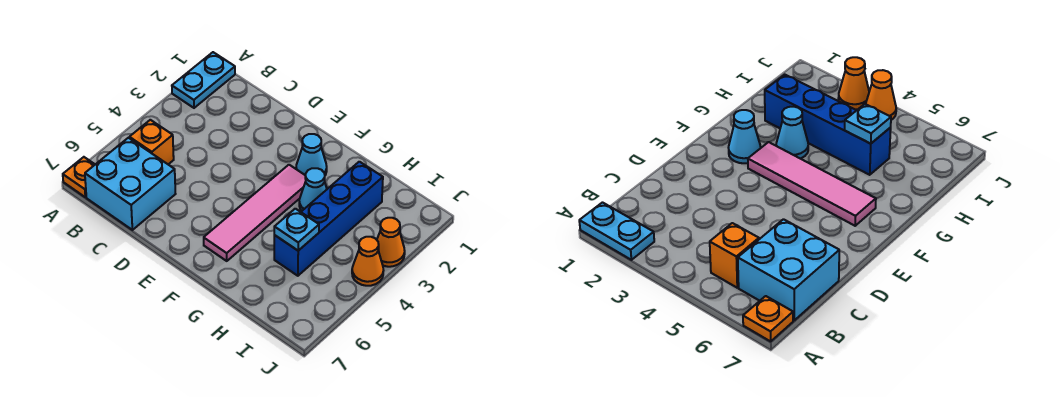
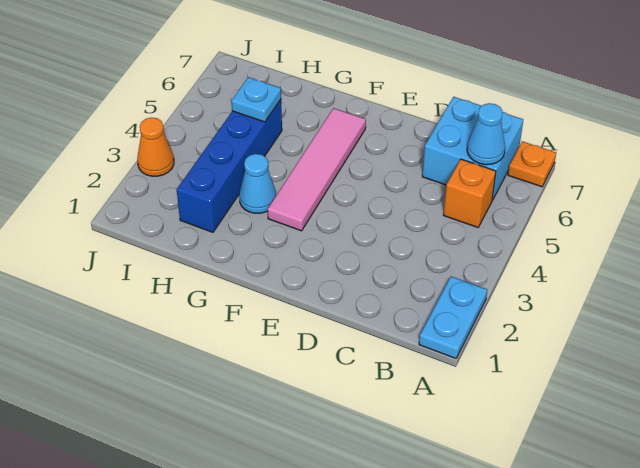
cyan 1x1 cone [296,134,327,175] -> cyan 1x1 cone moved to [467,103,505,165]
orange 1x1 cone [352,237,384,286] -> none

